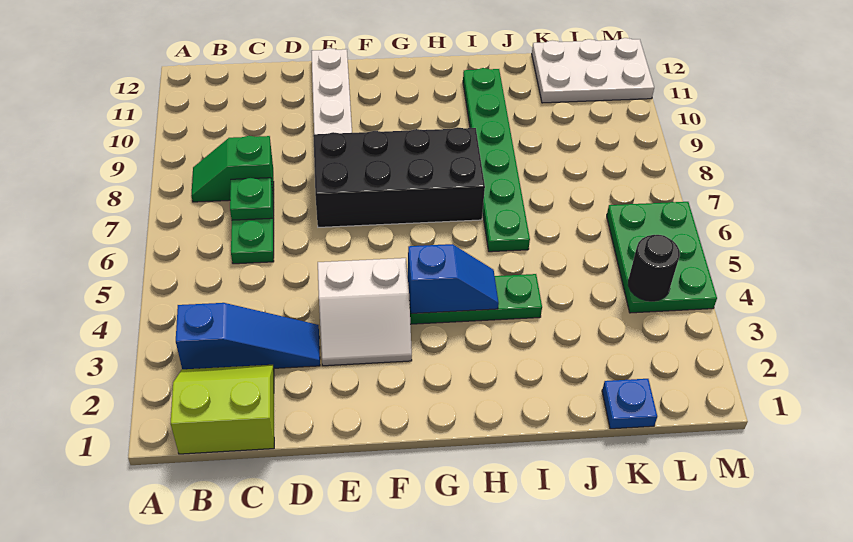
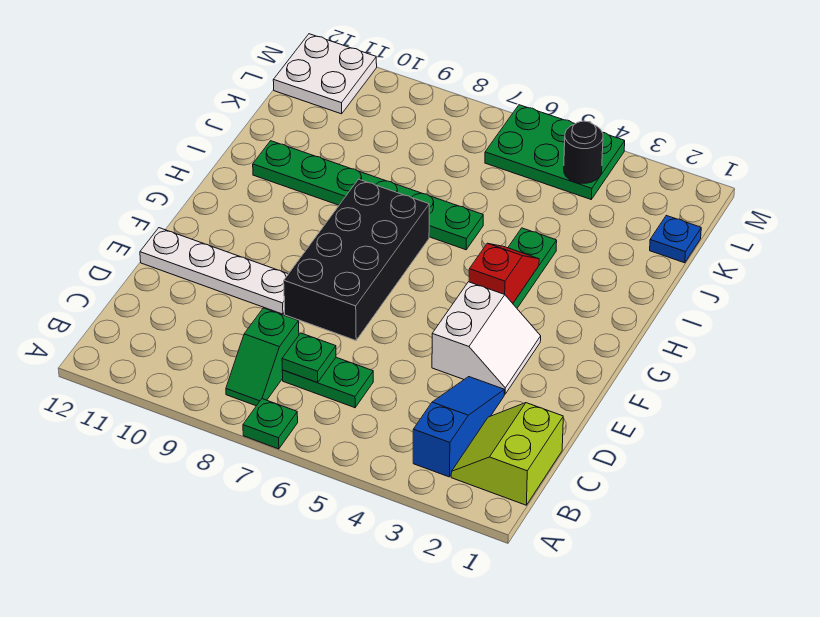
none -> green 1x1 plate [243,399,298,449]
blue 1x2 slope [408,244,499,313] -> red 1x2 slope [469,243,539,303]
white 2x3 plate [532,38,654,103] -> white 2x2 plate [273,34,377,114]

